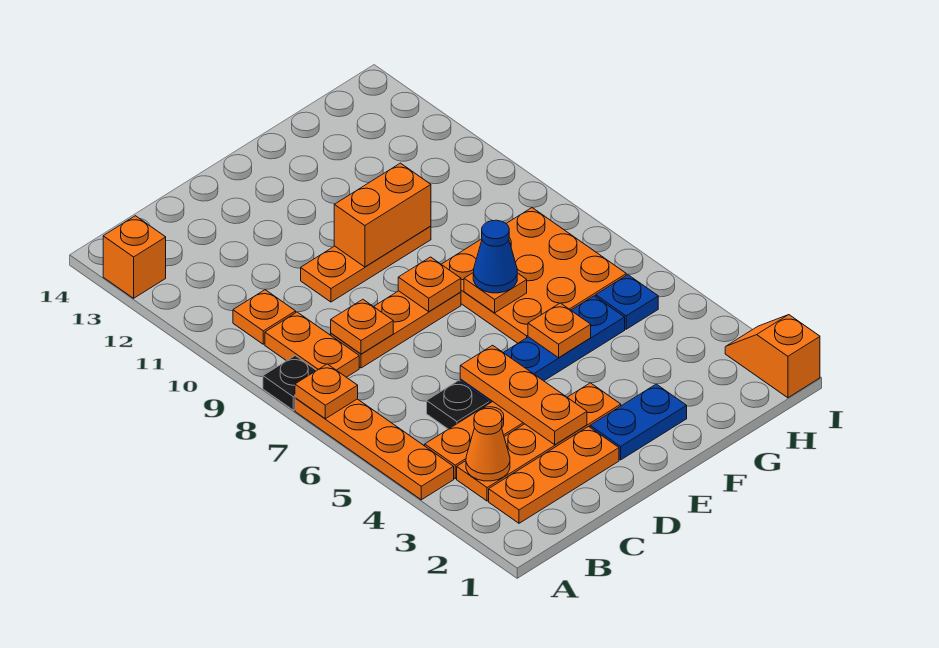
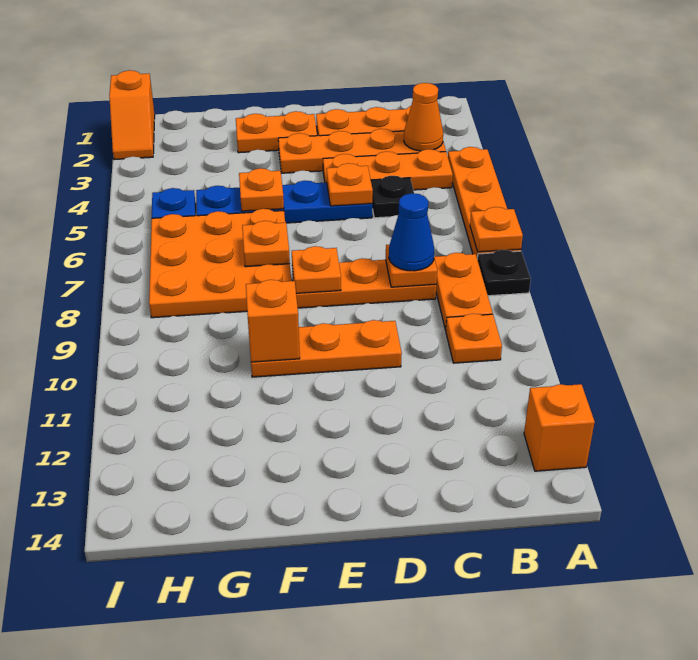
orange 1x3 plate [460,345,587,445] -> orange 1x1 plate [326,163,373,206]
blue 1x2 plate [590,384,687,460] -> orange 1x2 plate [236,111,317,153]
orange 1x2 brick [334,163,431,267] -> orange 1x1 brick [246,280,300,362]
blue 1x1 cone [473,220,517,293] -> blue 1x1 cone moved to [389,193,434,271]

